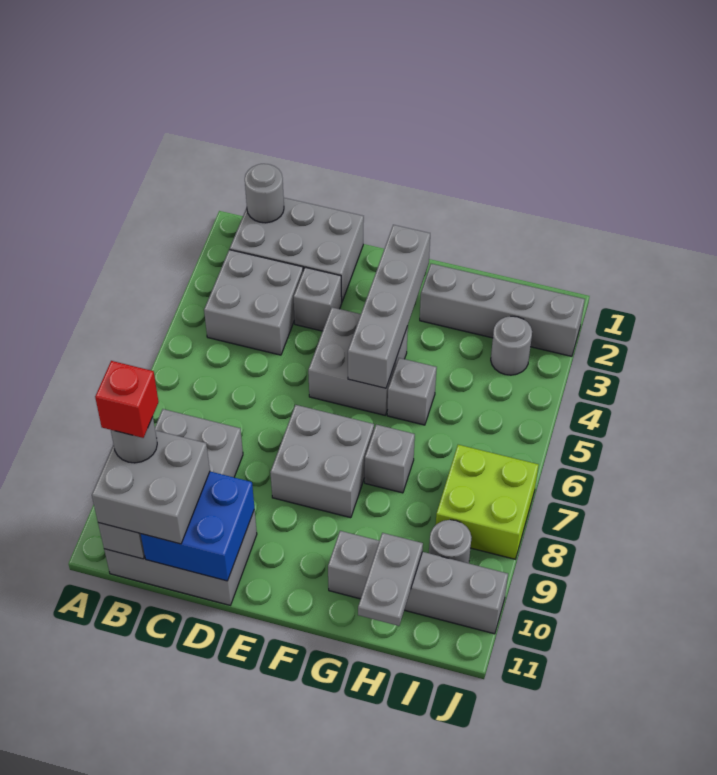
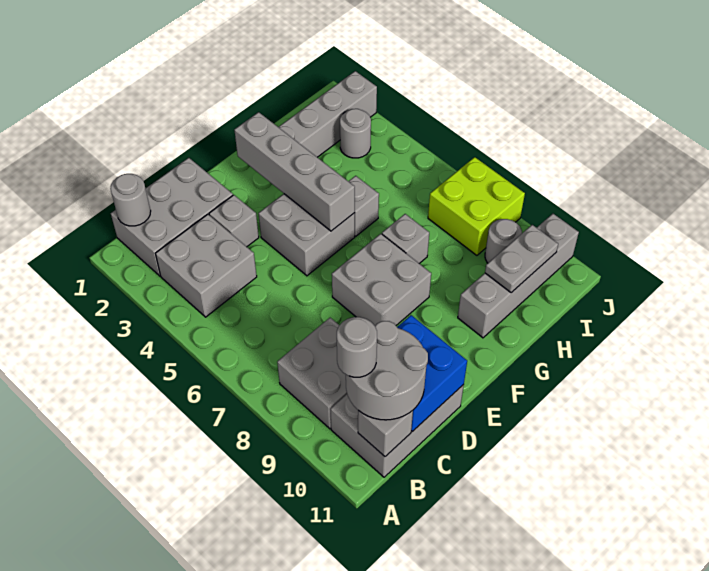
grey 2x2 brick [92,430,210,544] -> grey 2x2 round brick [346,321,428,420]
red 1x1 brick [95,361,159,438] -> none
grey 1x2 plate [358,533,423,626] -> grey 1x2 plate turned to [485,225,558,293]

